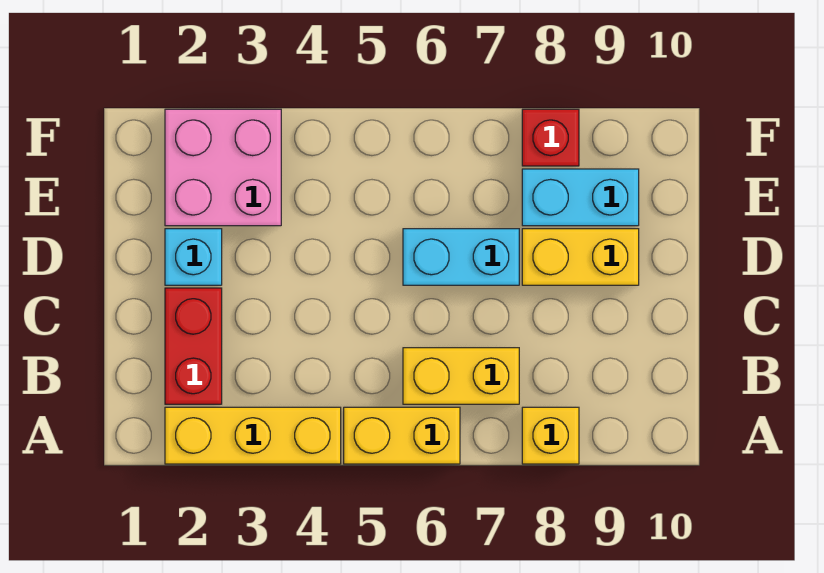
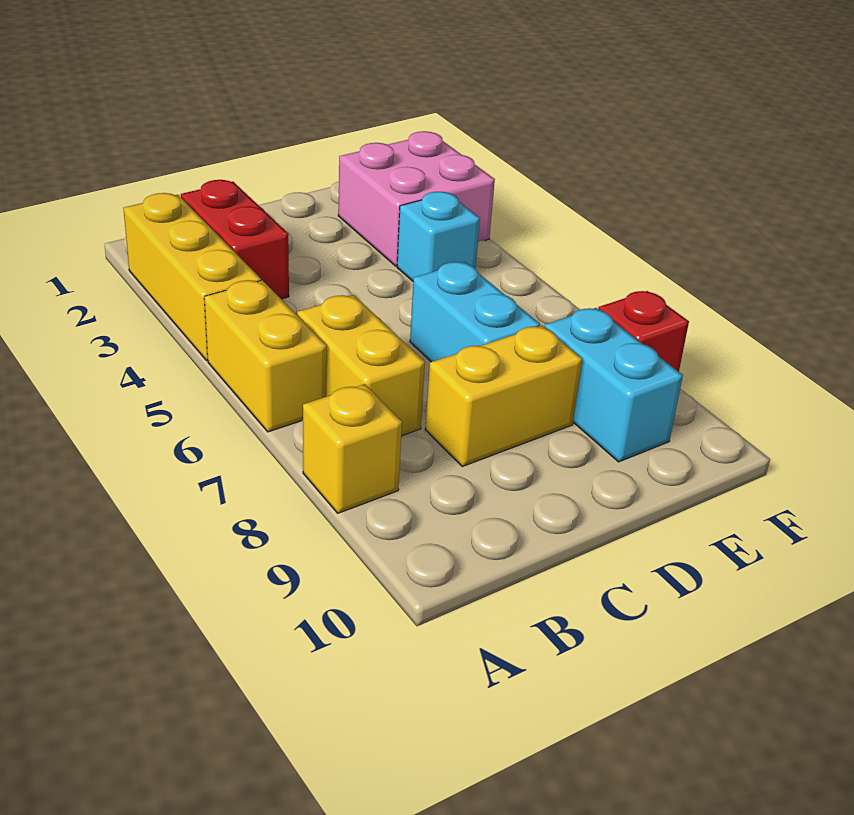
red 1x2 brick [165,288,222,404] -> red 1x2 brick turned to [181,180,289,299]
cyan 1x1 brick [165,229,222,285] -> cyan 1x1 brick moved to [397,192,480,281]
yellow 1x2 brick [522,229,639,285] -> yellow 1x2 brick turned to [425,326,582,466]

